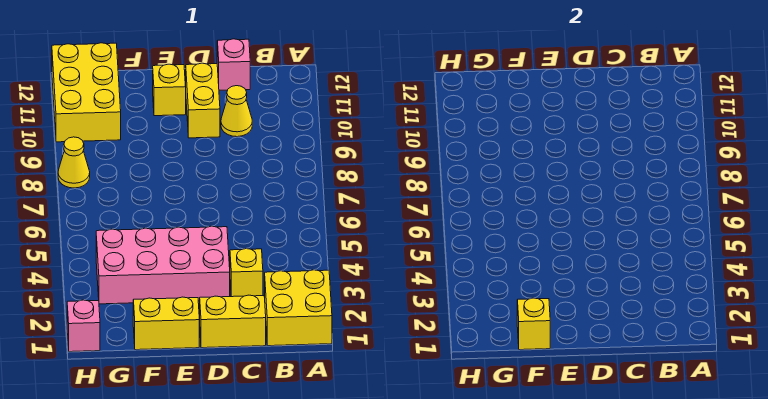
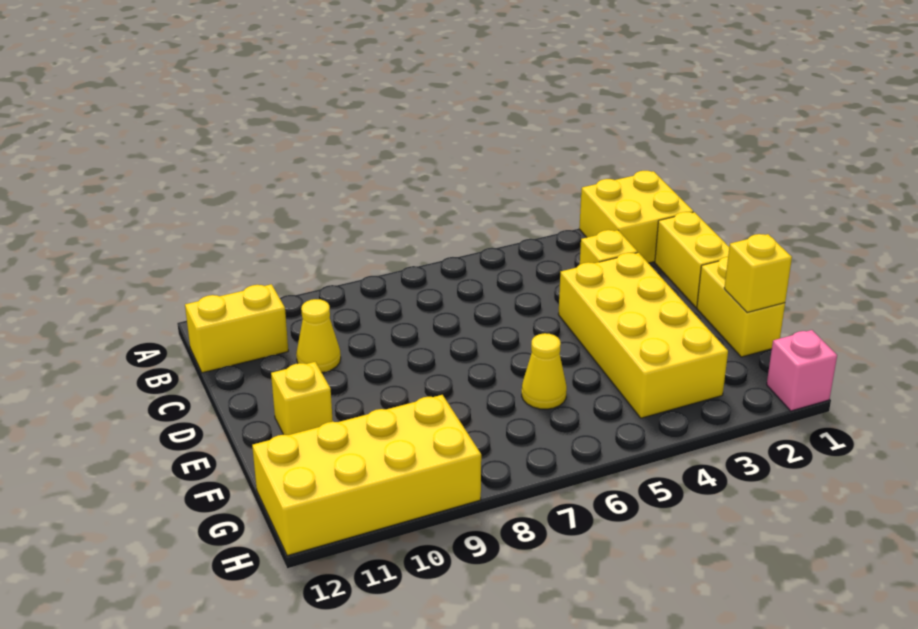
pink 1x1 brick [217,39,250,90] -> none
pink 2x4 brick [96,226,230,304] -> yellow 2x4 brick [558,253,728,418]
yellow 1x2 brick [185,63,220,138] -> yellow 1x2 brick moved to [185,284,288,373]
yellow 2x3 brick [52,43,121,142] -> yellow 2x4 brick [252,395,481,556]
yellow 1x1 cone [58,137,90,188] -> yellow 1x1 cone moved to [522,333,567,409]

